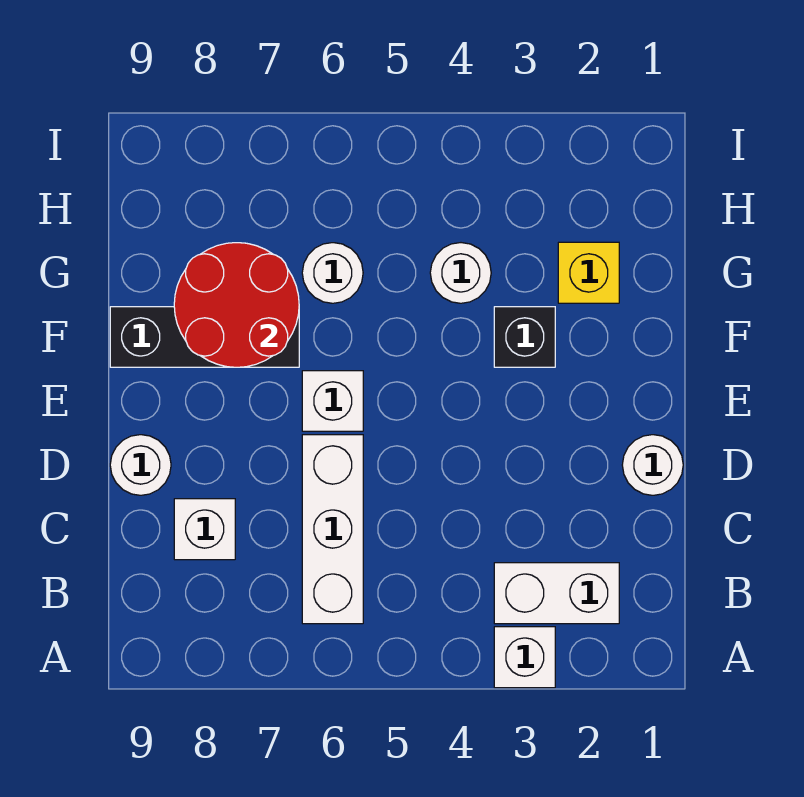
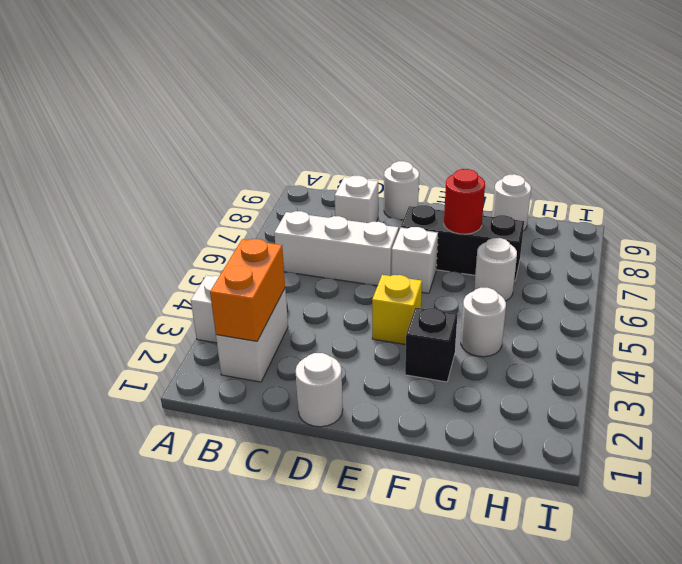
none -> orange 1x2 brick [210,239,285,341]
black 1x3 brick [110,307,299,367] -> black 1x3 brick turned to [401,205,524,281]
red 2x2 round brick [174,243,299,367] -> red 1x1 round brick [444,169,485,234]
yellow 1x1 brick [558,242,619,303] -> yellow 1x1 brick moved to [372,275,422,345]
none -> white 1x1 round brick [492,174,531,231]

